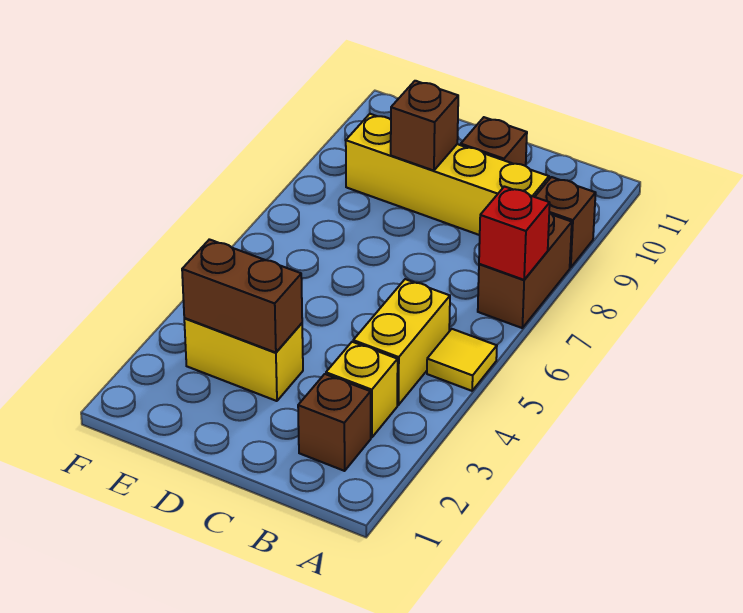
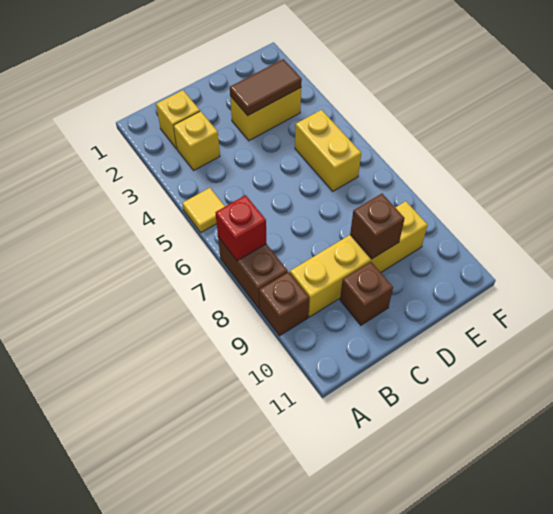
brown 1x1 brick [298,374,371,471] -> yellow 1x1 brick [156,90,200,149]
yellow 1x2 brick [353,279,450,405] -> yellow 1x2 brick moved to [295,110,361,191]
brown 1x2 brick [182,239,302,353] -> brown 1x2 tile [230,59,302,116]

